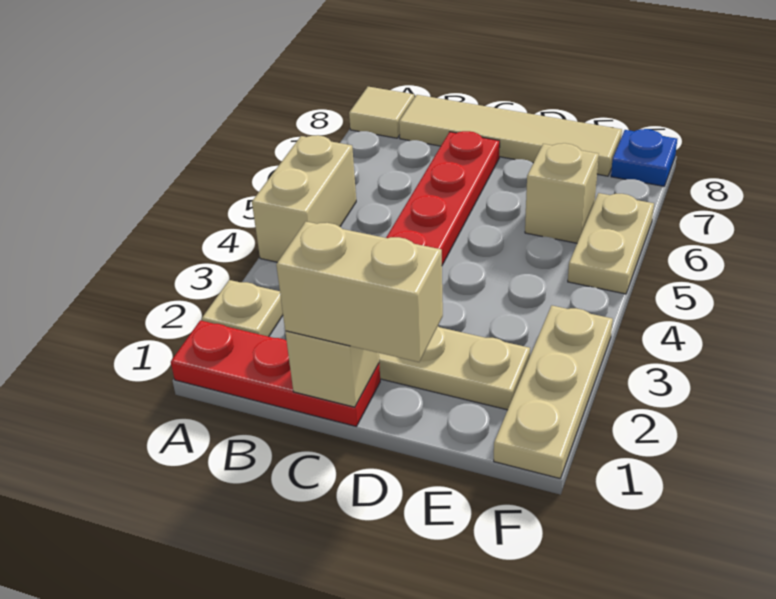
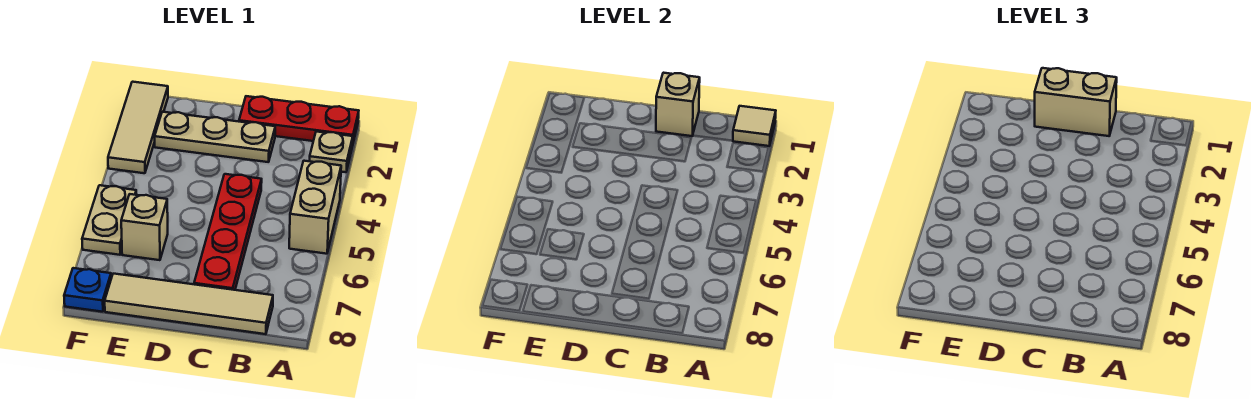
tan 1x1 tile [349,87,414,138] -> tan 1x1 tile moved to [733,106,776,146]
tan 1x3 plate [494,306,613,478] -> tan 1x3 tile [108,82,168,173]

